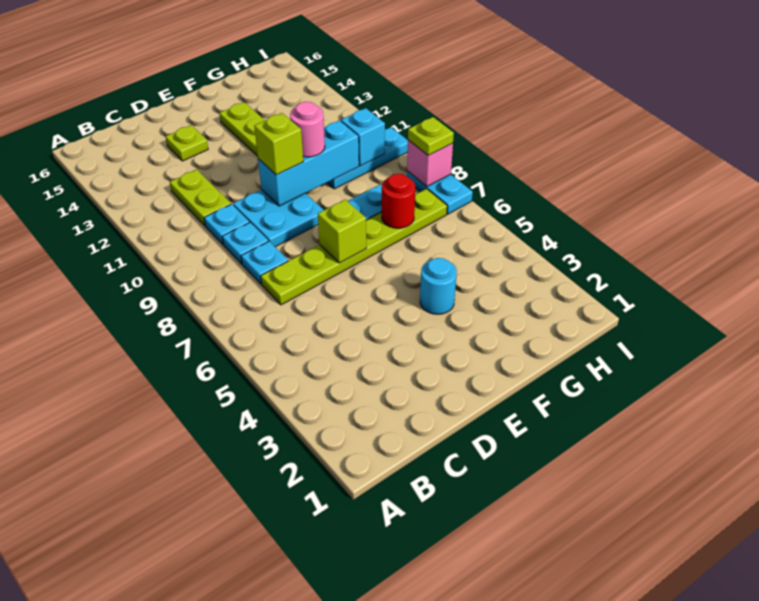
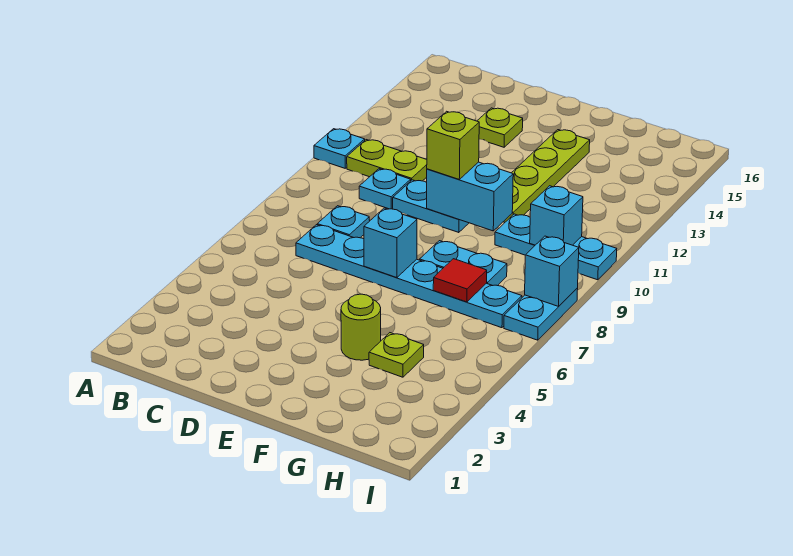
lime 1x6 plate [261,189,447,305] -> cyan 1x6 plate [296,225,522,328]
cyan 1x1 plate [222,222,268,264] -> cyan 1x1 plate moved to [314,129,365,168]
lime 1x2 plate [170,169,231,226] -> lime 1x2 plate turned to [347,140,427,181]
cyan 2x2 plate [233,190,324,247] -> cyan 1x2 plate [393,180,469,233]
lime 1x1 brick [318,200,366,263] -> cyan 1x1 brick [364,208,417,278]
cyan 1x3 brick [258,120,359,206] -> cyan 1x2 brick [427,162,513,231]
cyan 1x1 round brick [420,258,457,314] -> lime 1x1 round brick [341,294,381,360]
pink 1x1 round brick [290,102,325,157] -> none
red 1x1 round brick [382,174,415,228] -> red 1x1 tile [433,259,487,302]
pink 1x1 brick [407,140,453,187] -> cyan 1x1 brick [525,236,579,306]
lime 1x1 plate [408,117,454,155] -> lime 1x1 plate moved to [369,333,424,377]

